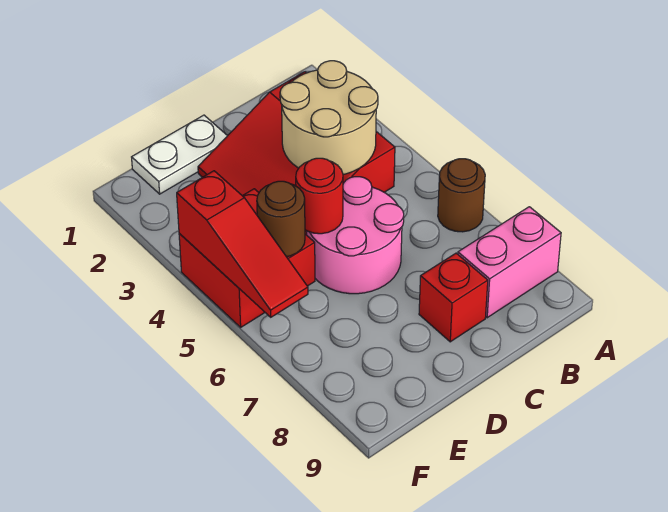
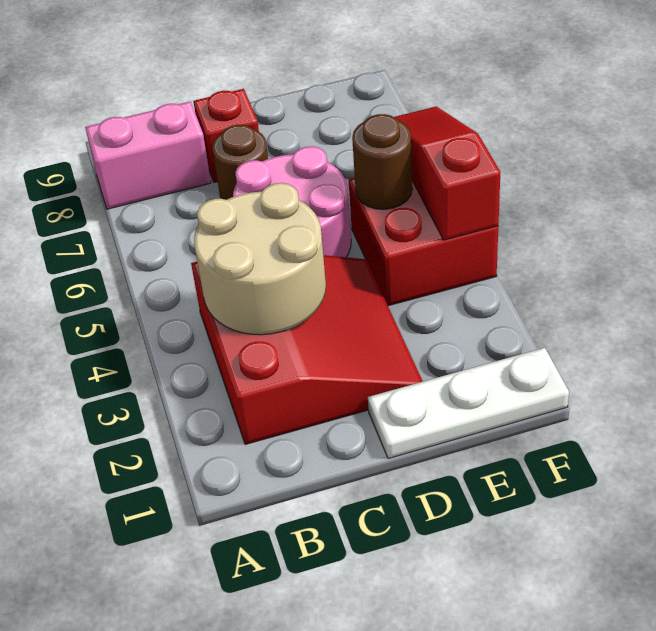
brown 1x1 round brick [438,159,485,232] -> brown 1x1 round brick moved to [212,125,268,200]
white 1x2 plate [132,115,227,194] -> white 1x3 plate [368,348,569,459]
red 1x1 round brick [296,158,343,234] -> none

